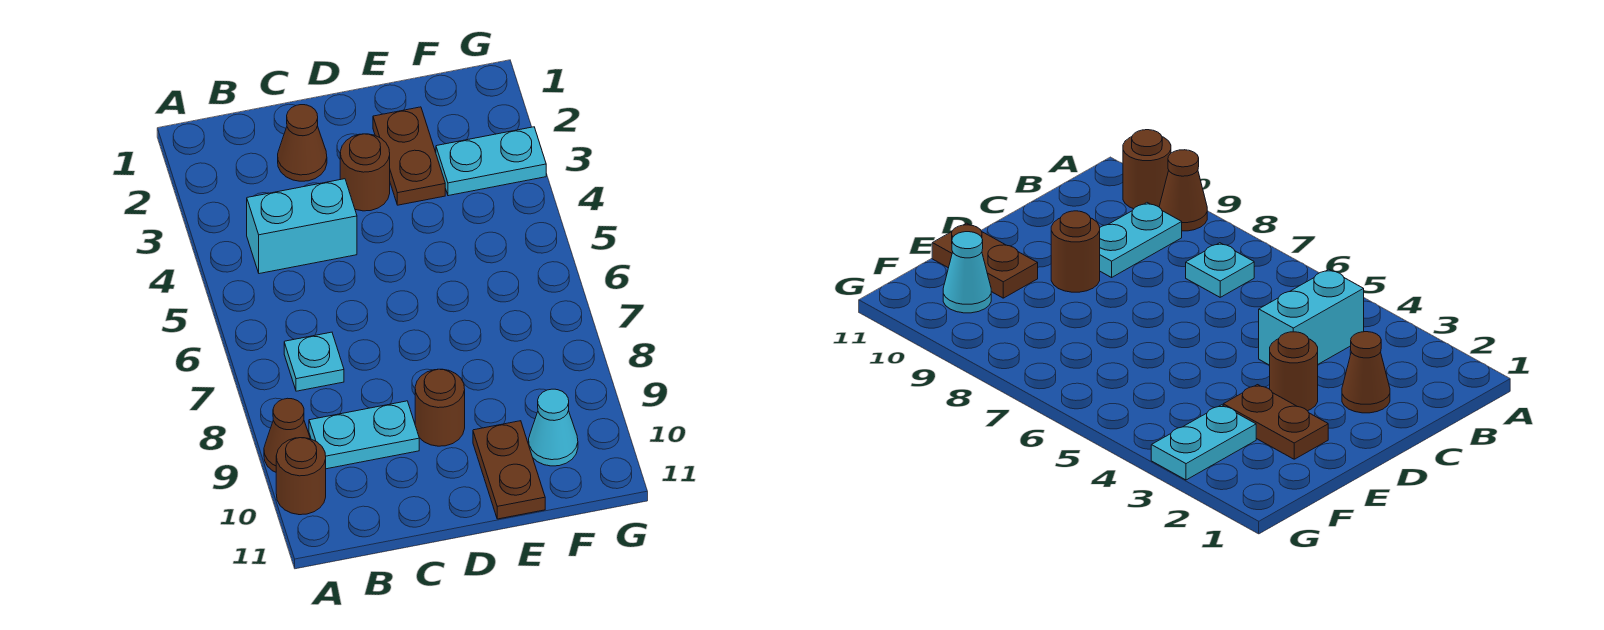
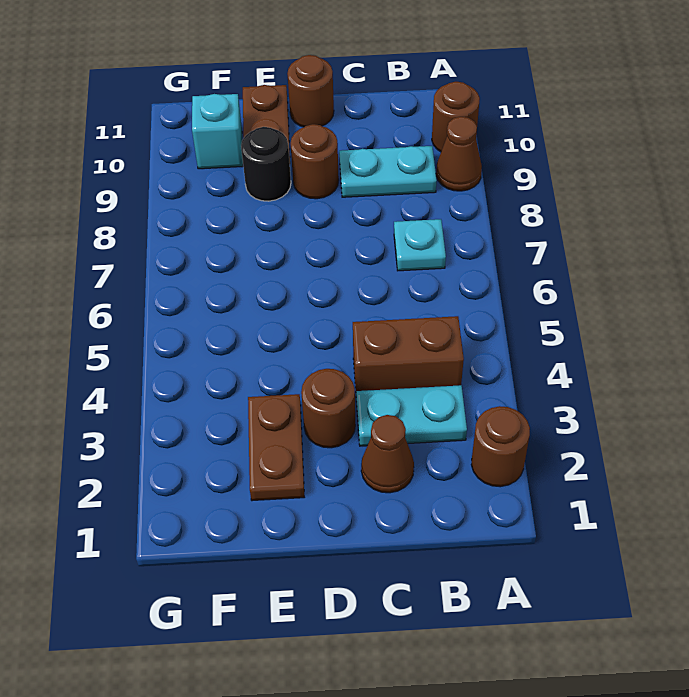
none -> brown 1x1 round brick [471,406,530,487]
cyan 1x2 brick [247,179,357,274] -> brown 1x2 brick [353,316,464,391]
none -> brown 1x1 round brick [287,55,334,127]
none -> black 1x1 round brick [241,127,291,201]
cyan 1x2 plate [436,127,546,196] -> cyan 1x2 plate moved to [356,385,467,446]
cyan 1x1 cone [529,389,578,466] -> cyan 1x1 brick [192,94,243,169]

